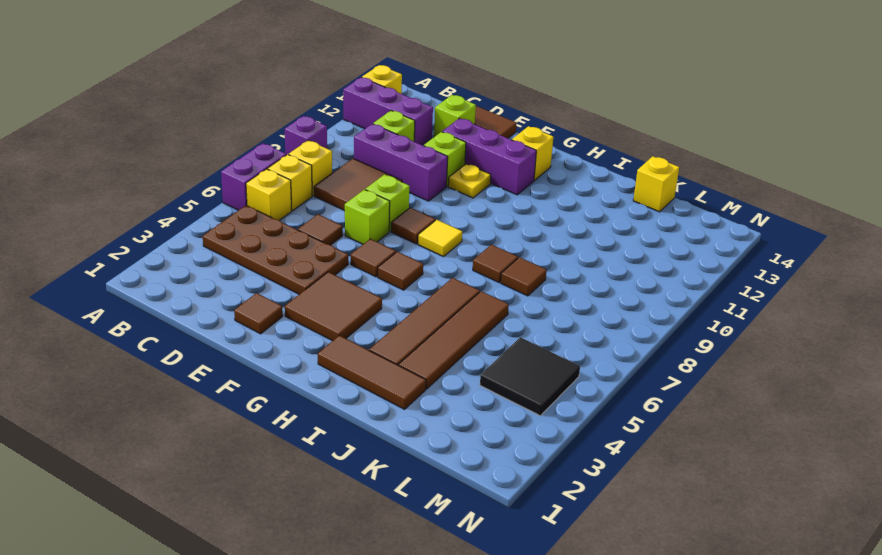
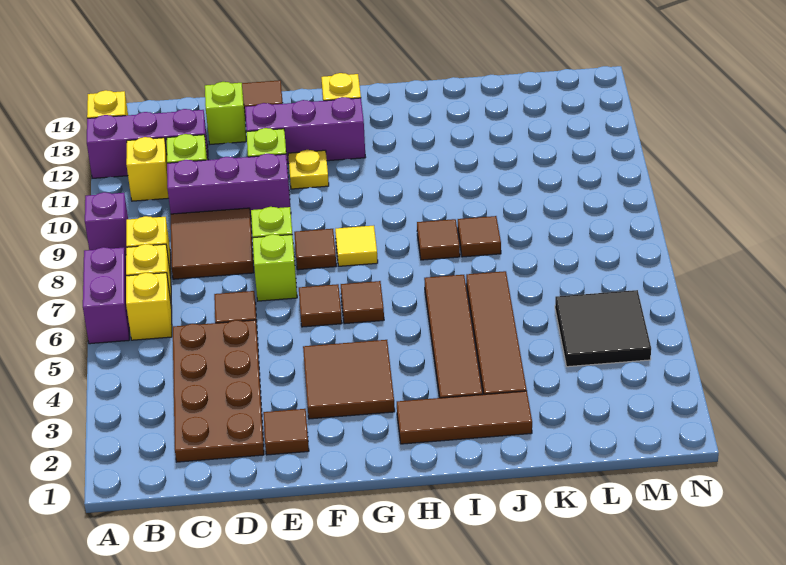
brown 2x4 plate [203,205,348,294] -> brown 2x4 plate turned to [173,320,264,462]
yellow 1x1 brick [633,156,679,212] -> yellow 1x1 brick moved to [126,137,169,201]

